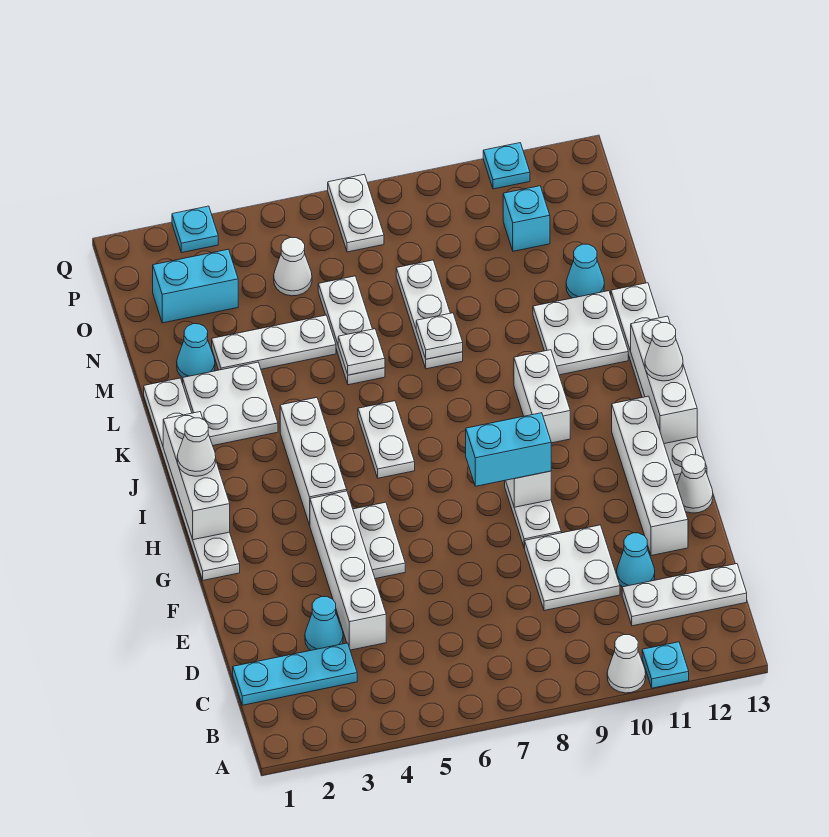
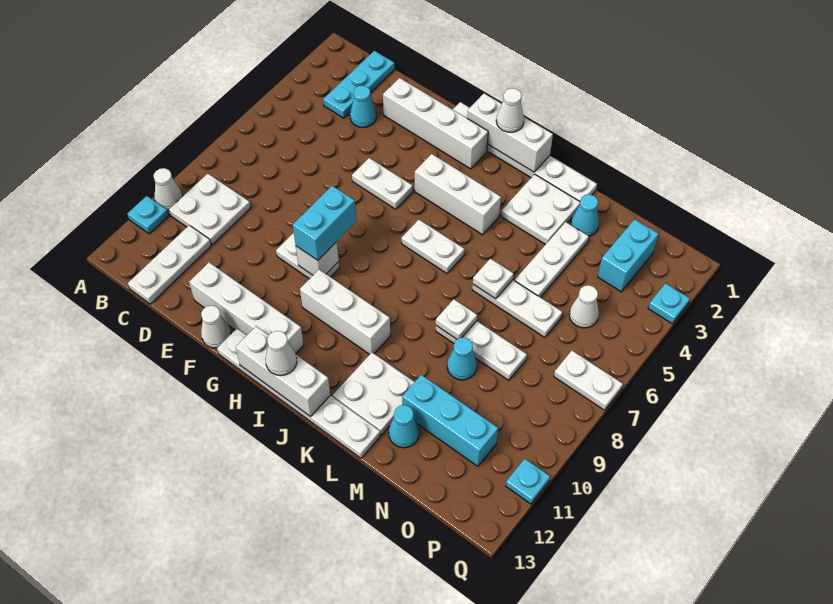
white 1x4 brick [310,491,386,650] -> white 1x4 brick moved to [383,78,488,169]
white 2x2 plate [525,525,620,611] -> white 2x2 plate moved to [169,174,251,245]
cyan 1x1 cone [617,533,655,587] -> cyan 1x1 cone moved to [447,337,477,380]
white 1x2 brick [514,350,570,443] -> white 1x3 brick [300,270,390,354]
cyan 1x1 brick [503,186,550,251] -> cyan 1x3 brick [402,375,498,466]

